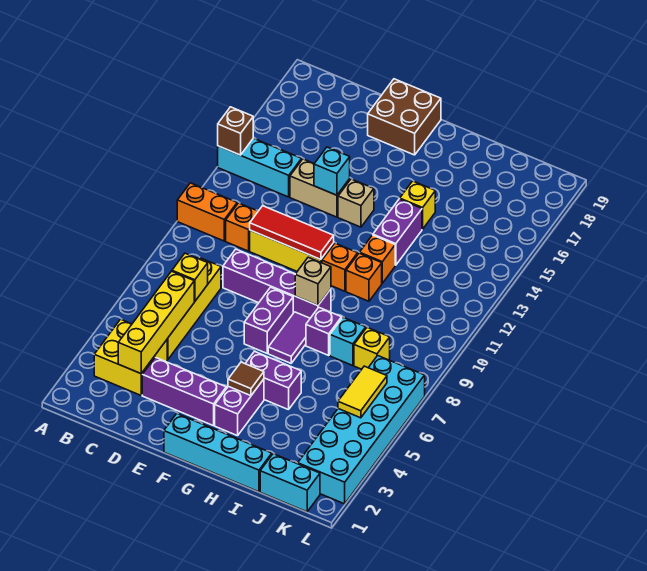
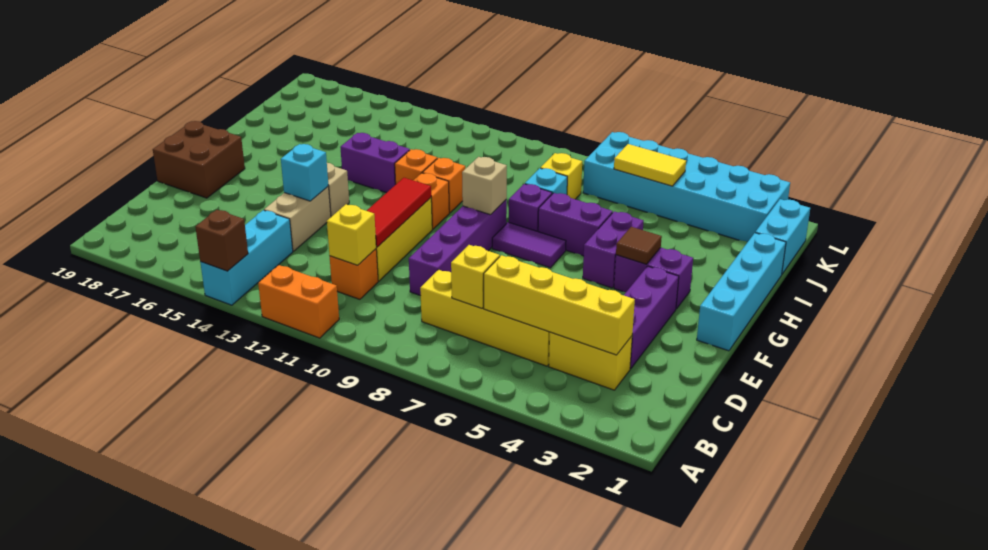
orange 1x2 brick [177,183,237,241] -> orange 1x2 brick turned to [258,265,339,338]
yellow 2x2 brick [94,319,167,395] -> yellow 1x2 brick [549,332,632,390]
purple 1x2 brick [244,287,293,353] -> purple 1x2 brick moved to [538,193,613,256]
yellow 1x1 brick [400,181,435,229] -> yellow 1x1 brick moved to [327,204,376,265]

